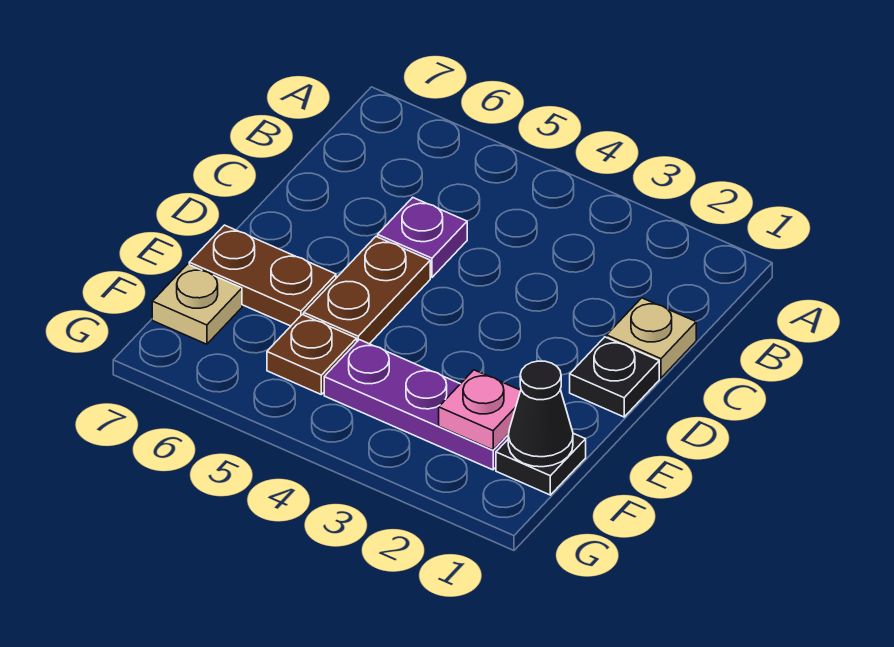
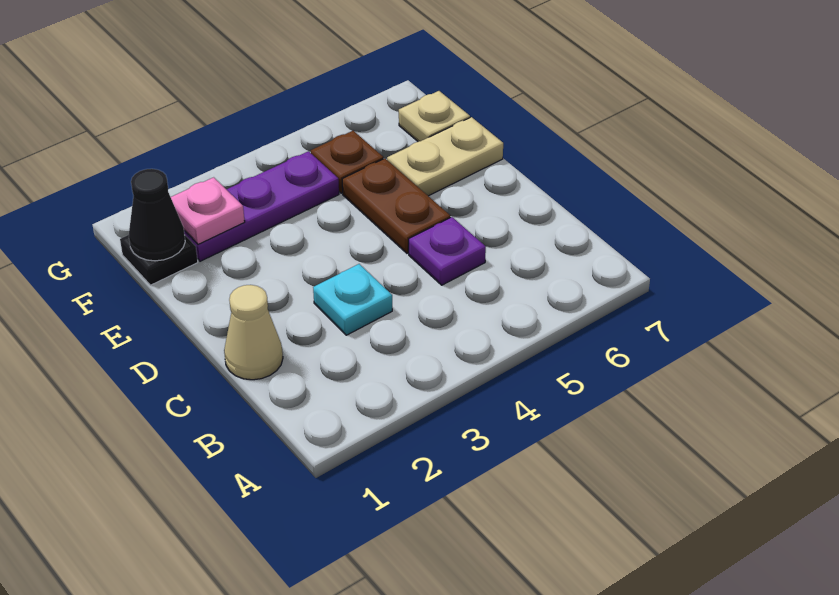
tan 1x1 plate [607,298,696,378] -> tan 1x1 cone [224,285,283,380]
none -> cyan 1x1 plate [313,264,392,335]
black 1x1 plate [570,337,659,417] -> none
brown 1x2 plate [189,225,336,326] -> tan 1x2 plate [387,117,503,196]

